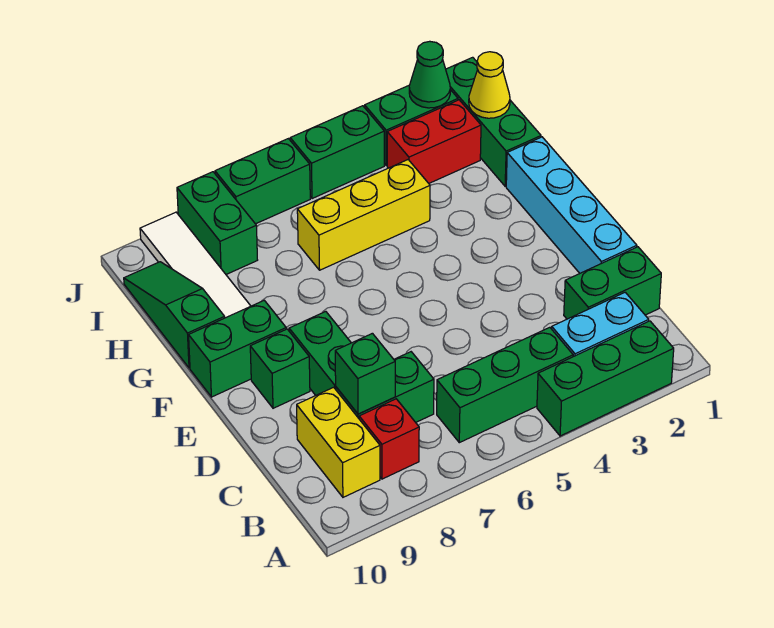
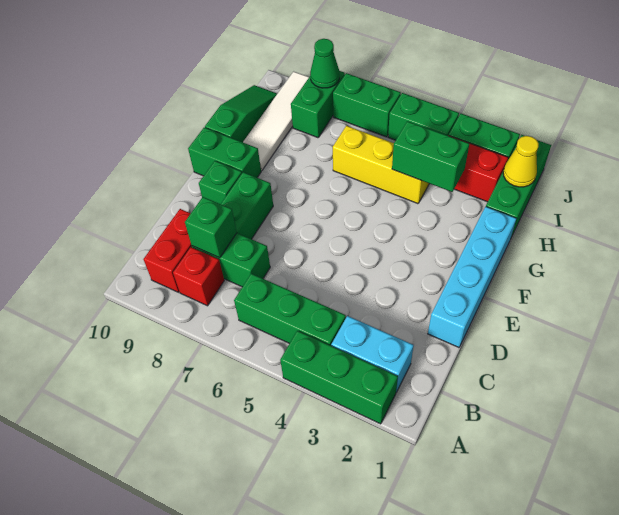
yellow 1x2 brick [297,387,380,497] -> red 1x2 brick [144,209,192,292]
green 1x2 brick [564,247,661,319] -> green 1x2 brick moved to [392,121,469,192]
green 1x1 cone [409,41,450,108] -> green 1x1 cone moved to [310,39,340,88]

